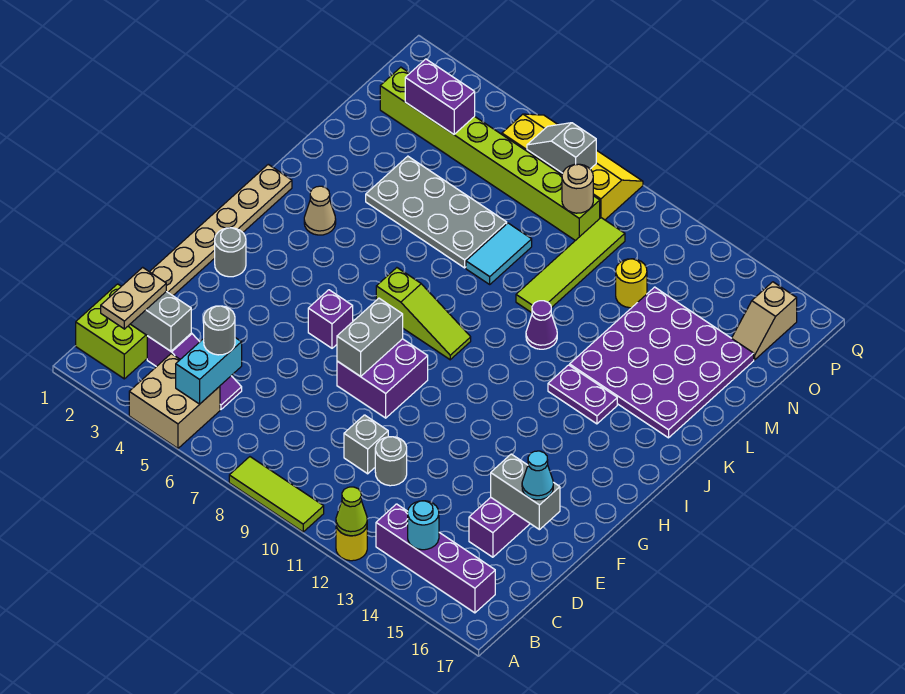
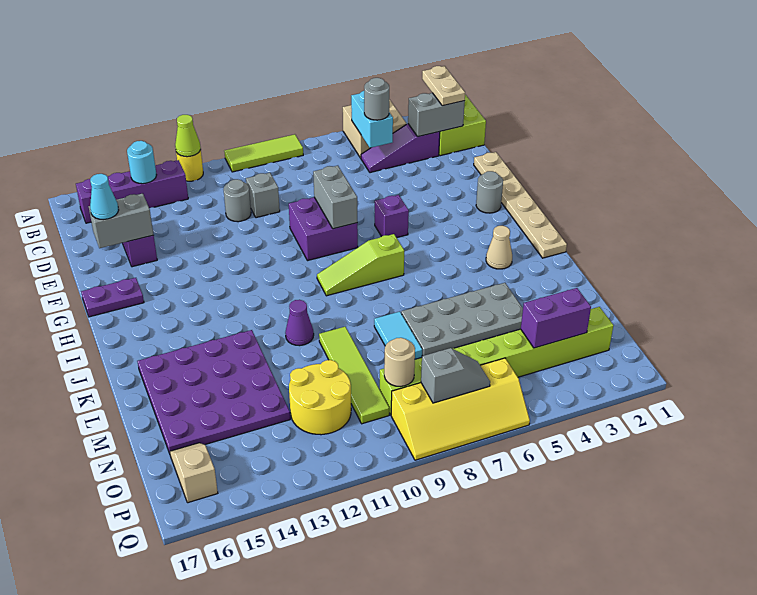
purple 1x2 plate [548,365,617,424] -> purple 1x2 plate moved to [81,278,144,317]
yellow 1x1 round brick [616,259,647,308] -> yellow 2x2 round brick [289,360,351,435]

